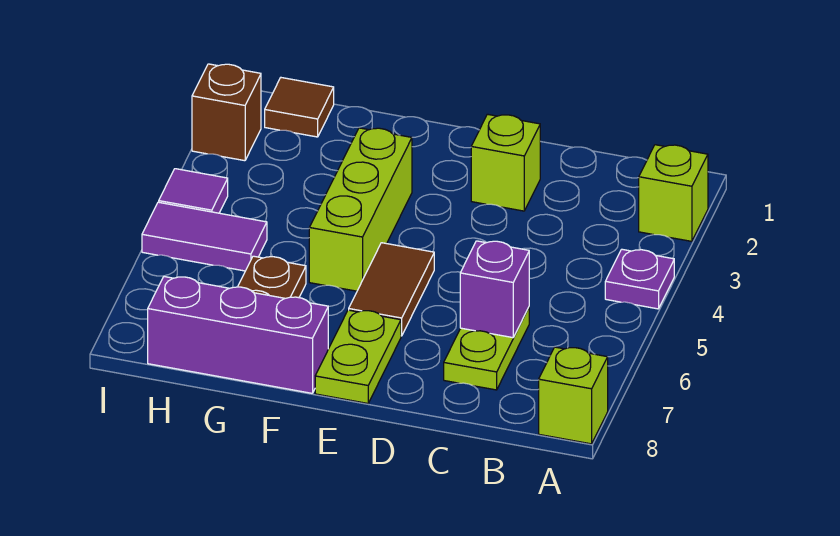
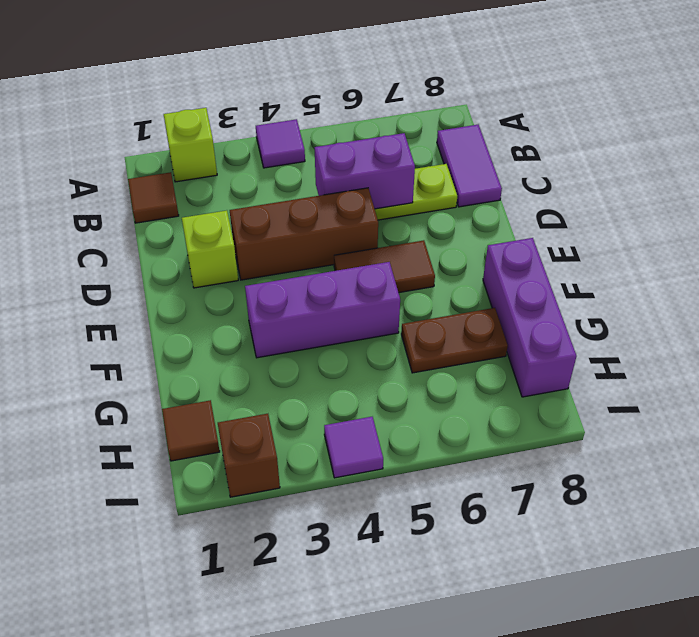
purple 1x1 plate [605,249,674,309] -> purple 1x1 tile [256,119,305,168]
lime 1x1 brick [539,347,608,444] -> none
none -> brown 1x1 tile [128,172,179,223]
purple 1x1 brick [460,241,529,338] -> purple 1x2 brick [315,133,415,209]
none -> brown 1x3 brick [230,188,378,280]
lime 1x2 plate [315,310,401,403] -> none
lime 1x3 brick [309,128,412,291] -> purple 1x3 brick [245,262,400,358]
purple 1x2 tile [142,202,267,271] -> purple 1x2 tile moved to [437,125,502,207]

